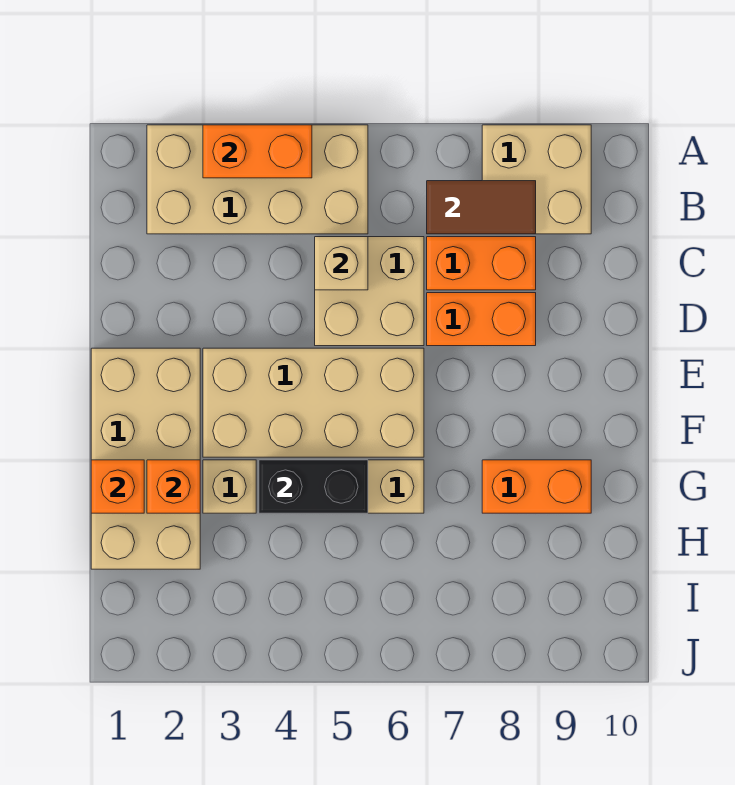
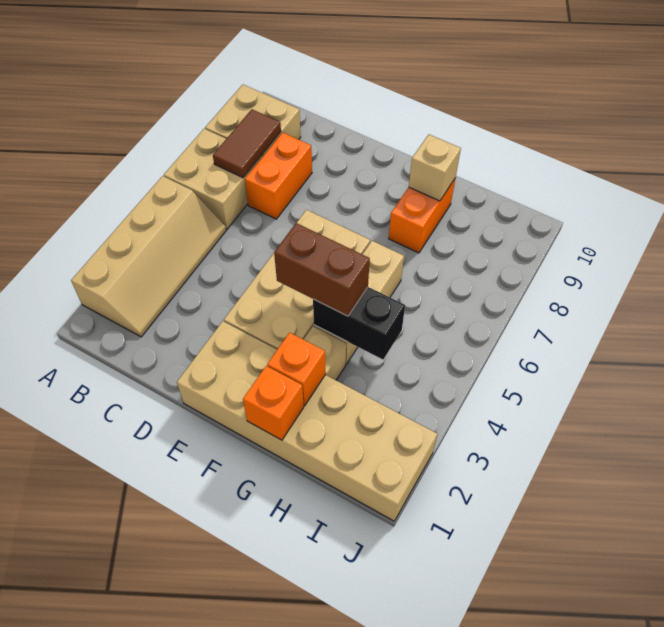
tan 2x4 brick [147,125,368,234] -> tan 2x4 slope [71,176,226,337]
orange 1x2 brick [203,125,312,178] -> none
tan 2x2 brick [315,237,424,346] -> tan 2x2 brick moved to [164,129,262,229]
tan 1x1 brick [315,237,368,290] -> tan 1x1 brick moved to [409,135,461,201]
orange 1x2 brick [427,293,536,346] -> none
tan 2x4 brick [91,348,200,569] -> tan 2x6 brick [177,321,437,521]
none -> brown 1x2 brick [274,223,370,316]
black 1x2 brick [259,460,368,513] -> black 1x2 brick turned to [313,287,405,359]

